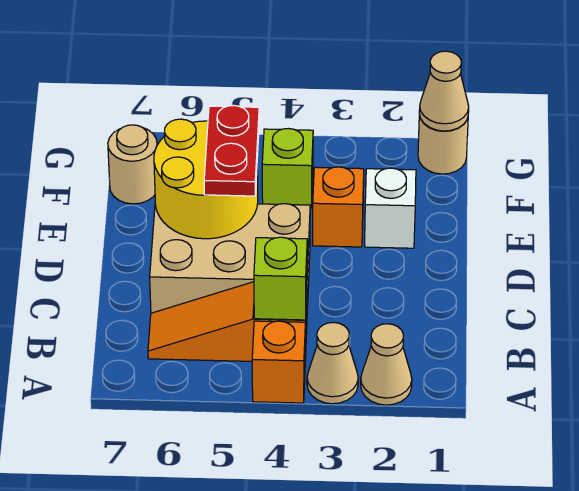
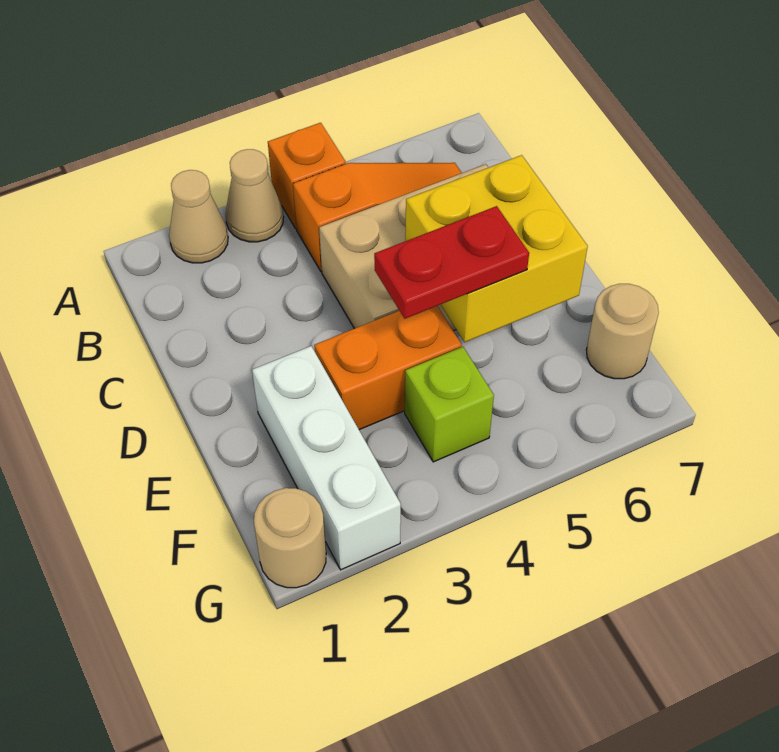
lime 1x1 brick [254,237,307,320] -> none
yellow 2x2 round brick [154,119,258,239] -> yellow 2x2 brick [405,155,588,342]
red 1x2 plate [204,105,259,196] -> red 1x2 plate turned to [374,206,529,319]
white 1x1 brick [365,168,416,248] -> white 1x3 brick [252,346,401,570]
orange 1x1 brick [313,167,364,247] -> orange 1x2 brick [314,306,462,430]
tan 1x1 cone [419,51,469,131] -> none

